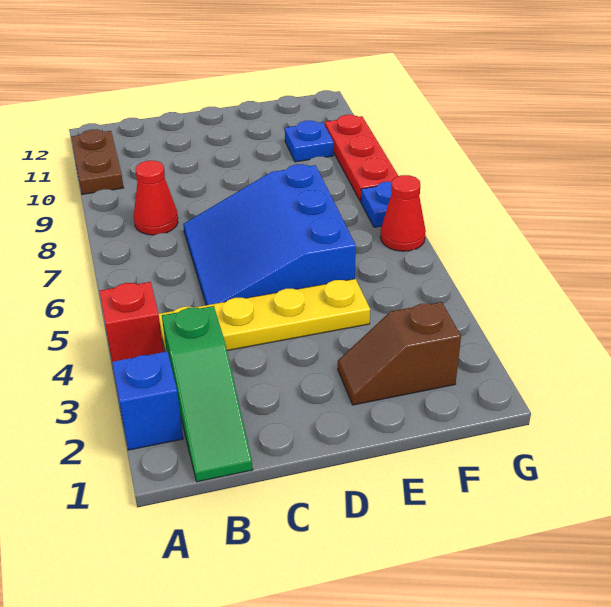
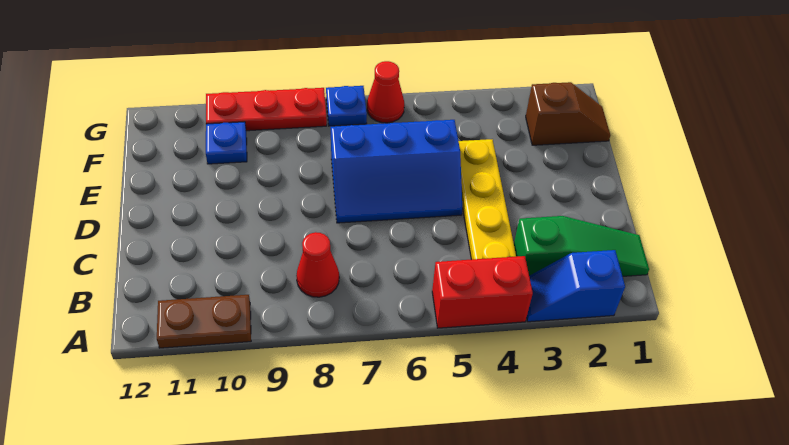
red 1x1 brick [100,282,164,362] -> red 1x2 brick [432,256,533,328]
blue 3x3 slope [183,164,356,305] -> blue 2x3 slope [331,120,463,223]
brown 1x2 slope [338,302,461,405] -> brown 1x2 slope turned to [526,82,611,145]

